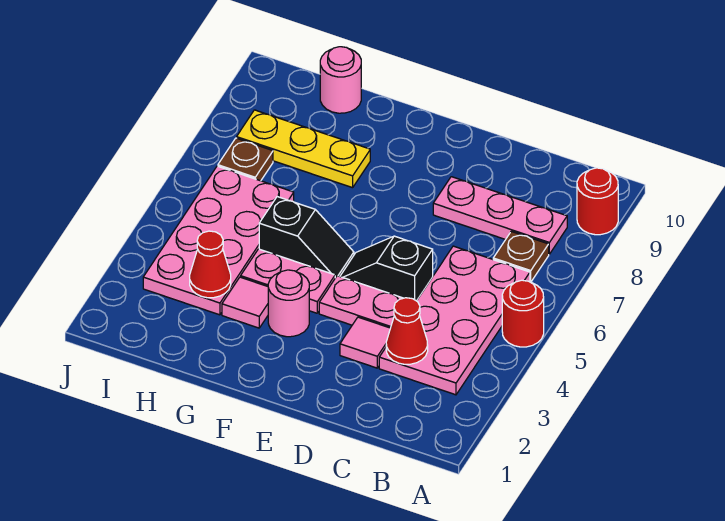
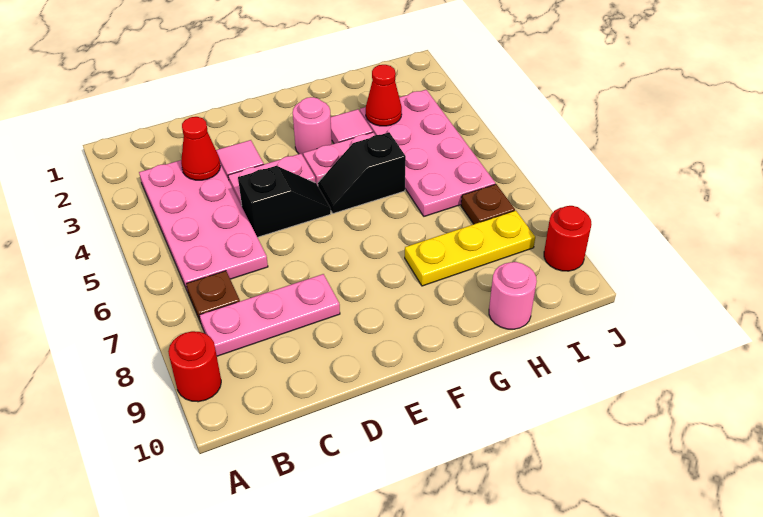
red 1x1 round brick [502,280,544,347] -> red 1x1 round brick moved to [544,206,592,271]

